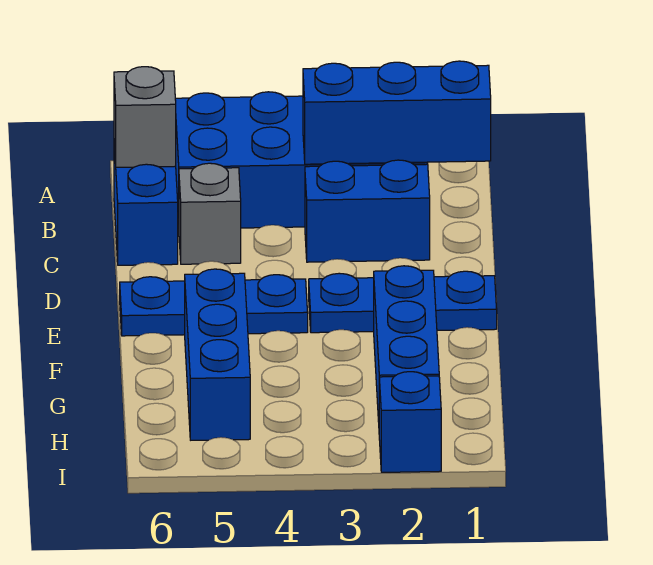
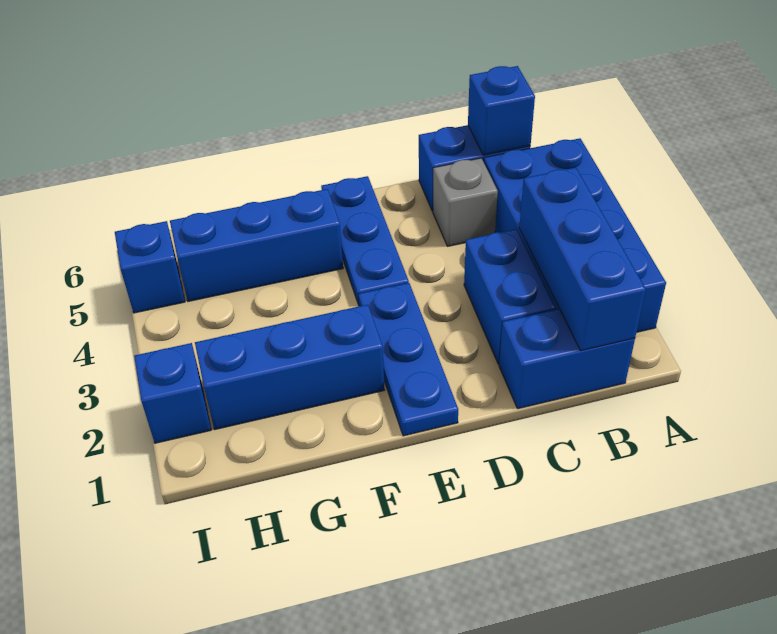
none -> blue 1x2 brick [499,309,635,409]
grey 1x1 brick [114,67,176,167] -> blue 1x1 brick [468,66,535,155]
none -> blue 1x1 brick [115,221,185,313]

